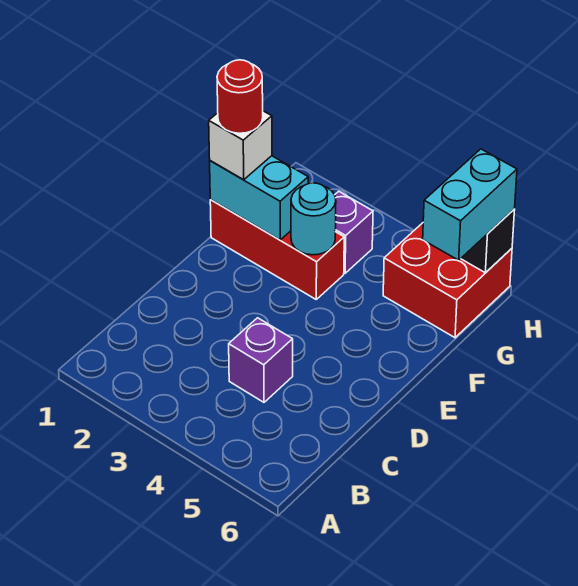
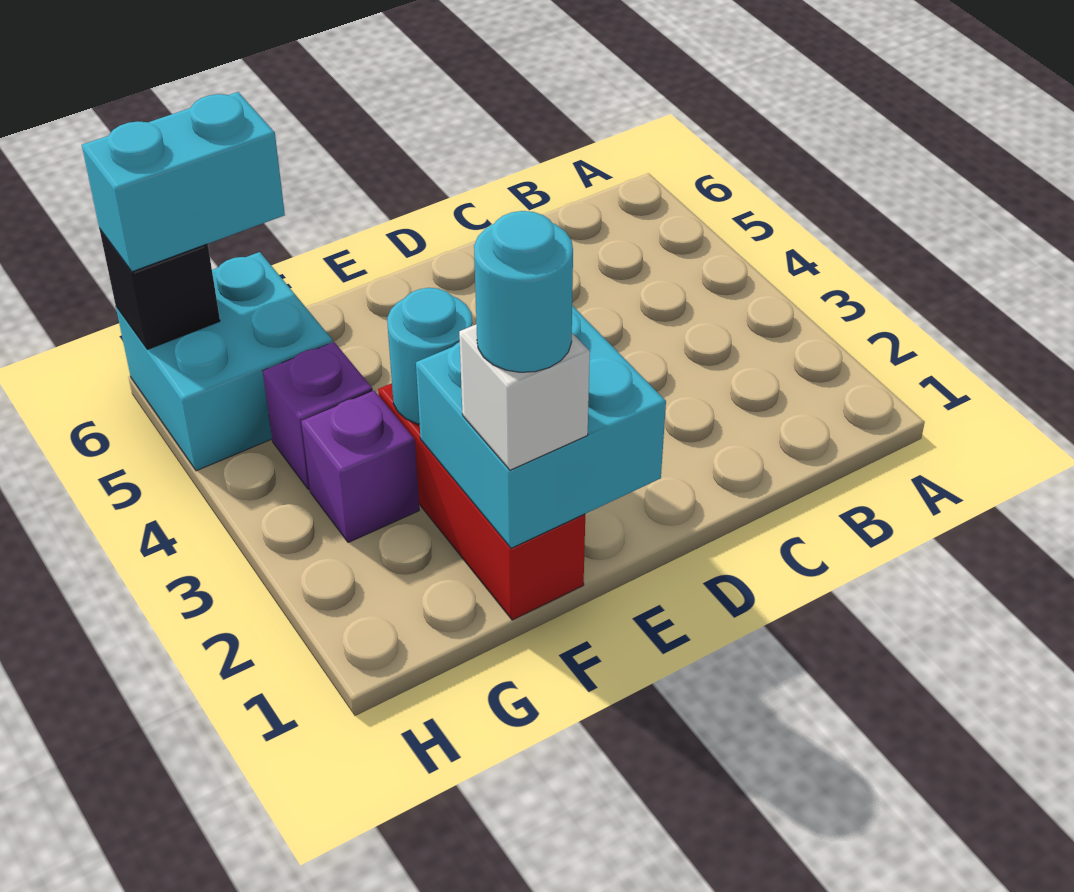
purple 1x1 brick [229,318,293,402] -> purple 1x1 brick moved to [263,342,373,490]
cyan 1x2 brick [210,156,308,240] -> cyan 2x2 brick [416,306,666,548]
red 1x1 round brick [217,60,263,133] -> cyan 1x1 round brick [474,211,573,372]
red 2x2 brick [383,223,512,338] -> cyan 2x2 brick [116,252,333,471]

